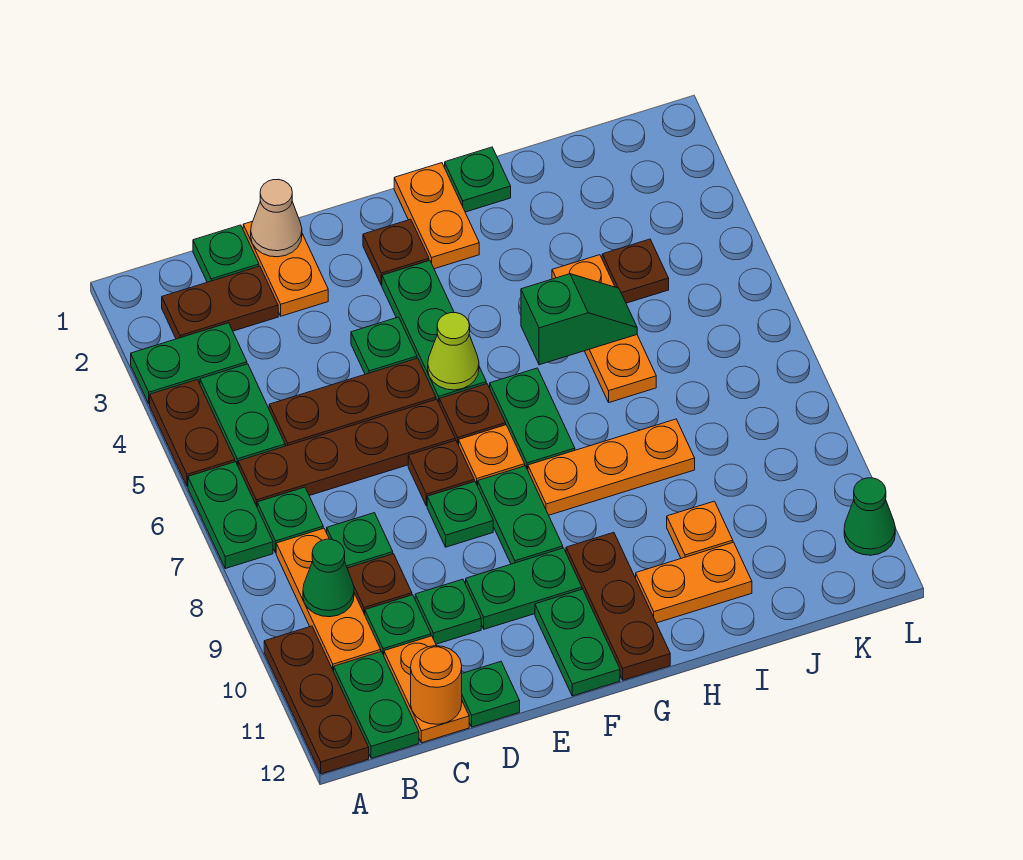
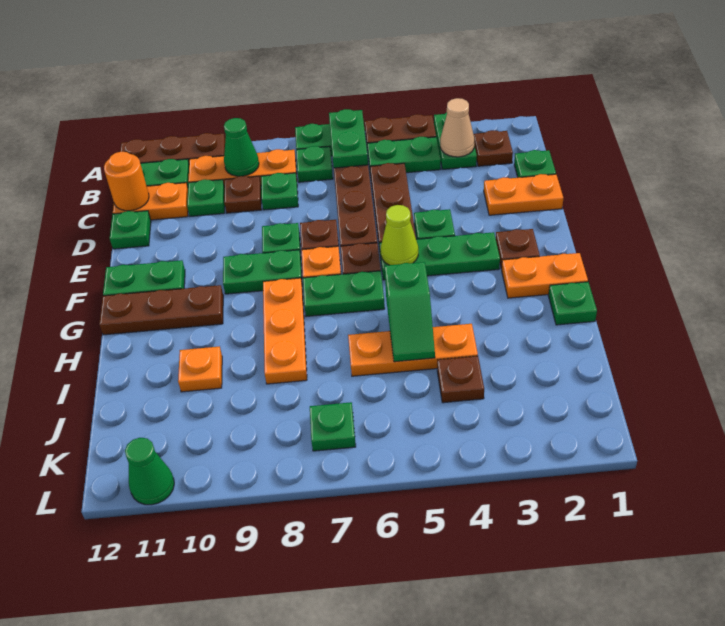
brown 1x2 plate [162,266,278,339] -> brown 1x1 plate [474,130,513,166]
tan 1x1 cone [251,179,302,257] -> tan 1x1 cone moved to [440,98,474,157]
green 1x1 plate [415,579,481,644] -> green 1x1 plate moved to [310,402,356,451]
green 1x2 plate [466,548,582,629] -> green 1x2 plate moved to [329,109,368,168]
orange 1x2 plate [636,542,752,623] -> none

